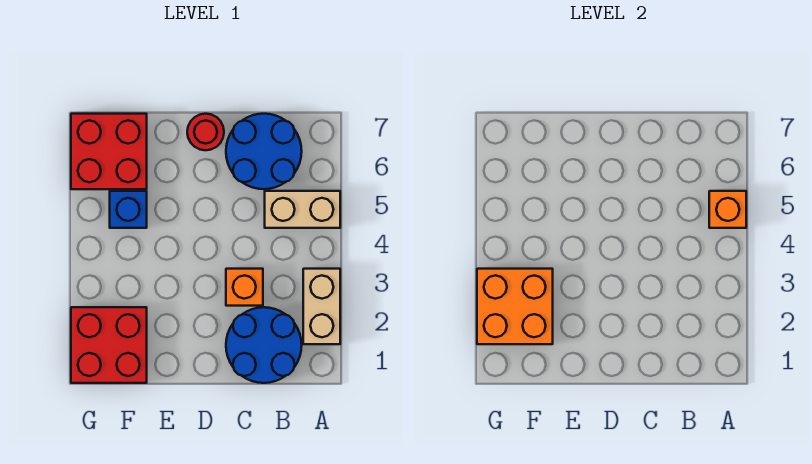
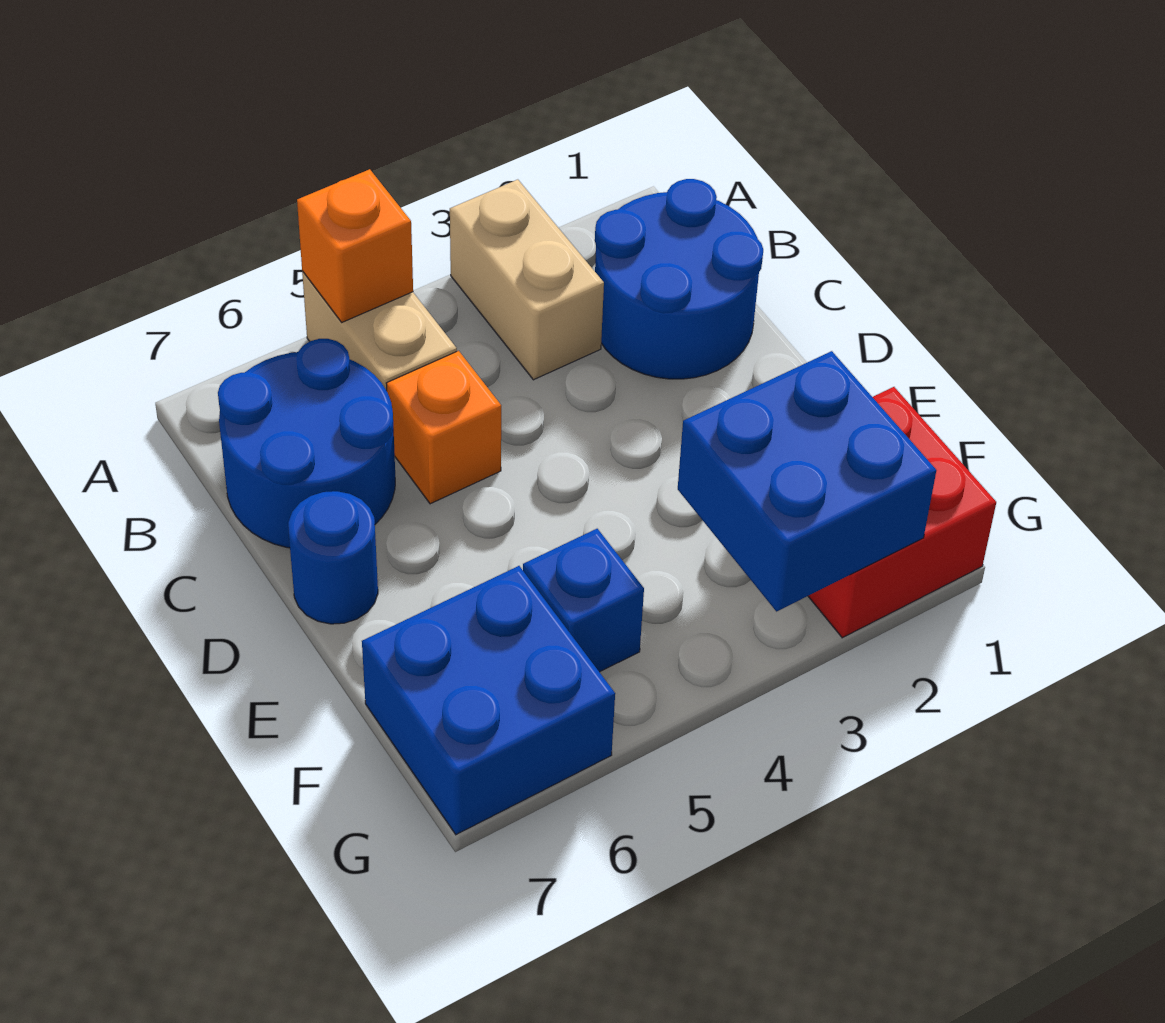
tan 1x2 brick [303,269,340,344] -> tan 1x2 brick turned to [450,180,604,380]
orange 1x1 brick [226,269,263,306] -> orange 1x1 brick moved to [386,351,501,504]
red 1x1 round brick [187,114,224,150] -> blue 1x1 round brick [288,491,378,624]
orange 2x2 brick [477,269,553,344] -> blue 2x2 brick [678,351,936,611]
red 2x2 brick [71,114,147,189] -> blue 2x2 brick [362,566,615,835]

